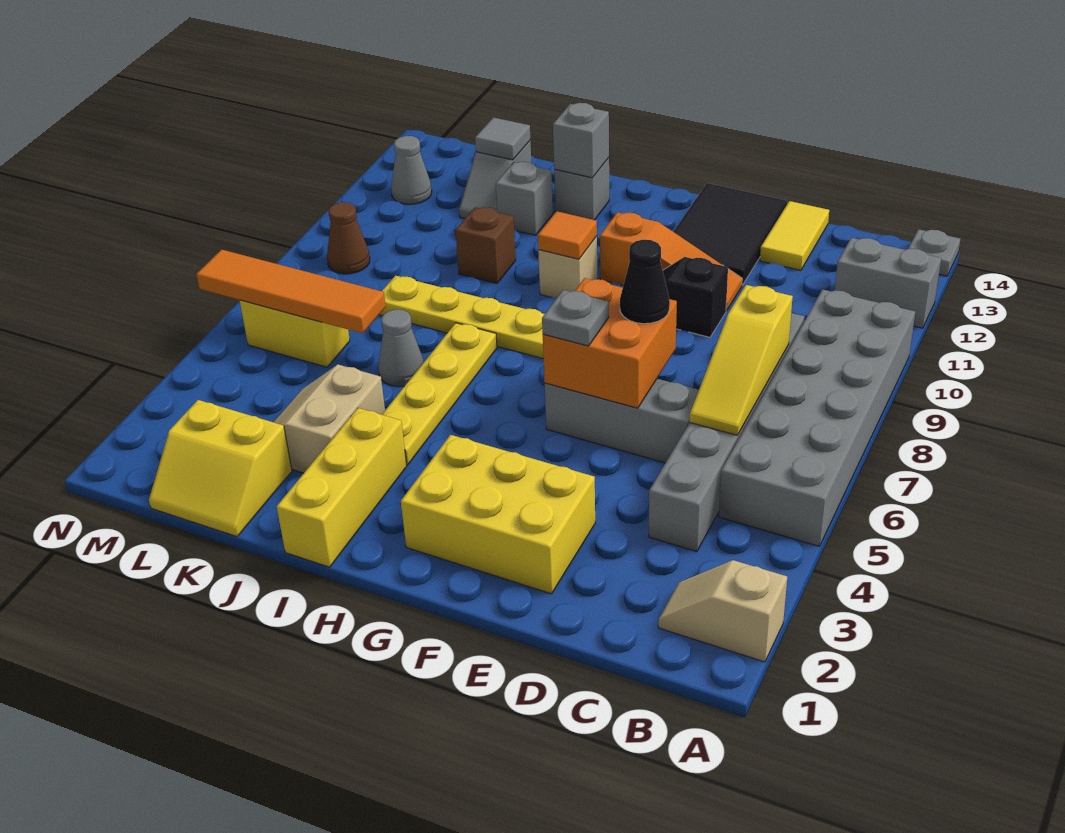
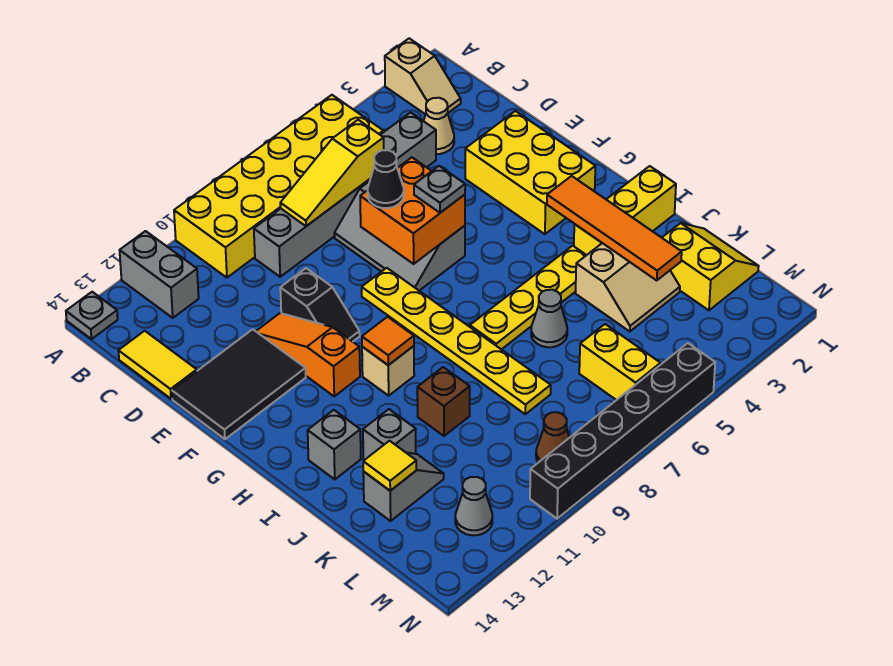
grey 2x6 brick [719,289,915,546] -> yellow 2x6 brick [174,95,383,278]
none -> tan 1x1 cone [424,98,454,154]
yellow 1x3 slope [690,285,793,435] -> yellow 1x3 slope turned to [280,120,384,226]
yellow 1x2 tile [760,201,829,270] -> yellow 1x2 tile turned to [118,331,197,399]
grey 1x1 brick [553,103,609,178] -> none
orange 1x4 tile [196,250,386,333] -> orange 1x4 tile moved to [547,176,682,281]
grey 1x1 tile [475,117,530,160] -> yellow 1x1 tile [363,441,416,491]
none -> black 1x6 brick [530,343,715,519]

